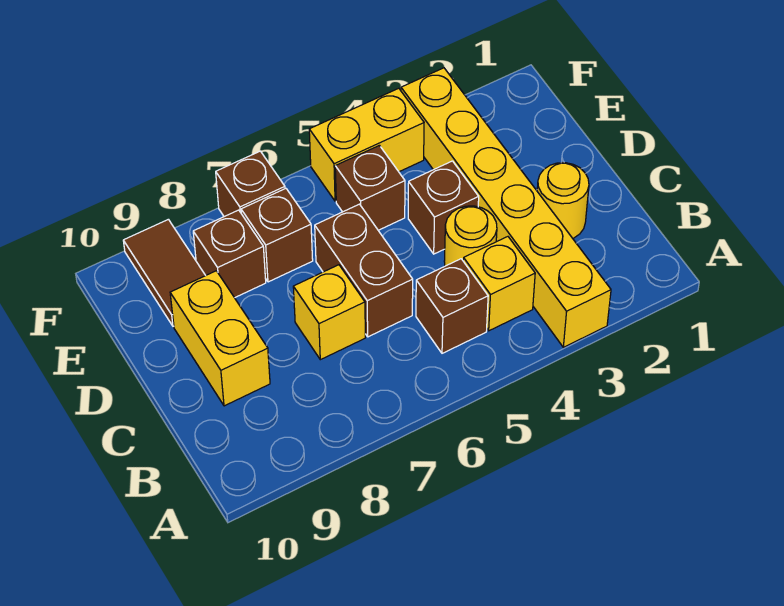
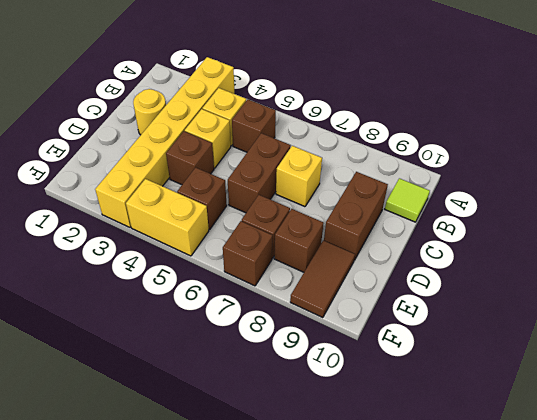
none -> lime 1x1 tile [385,178,430,222]
yellow 1x1 round brick [444,206,497,266] -> yellow 1x1 brick [185,109,231,168]
yellow 1x2 brick [170,271,270,406] -> brown 1x2 brick [324,172,388,260]

